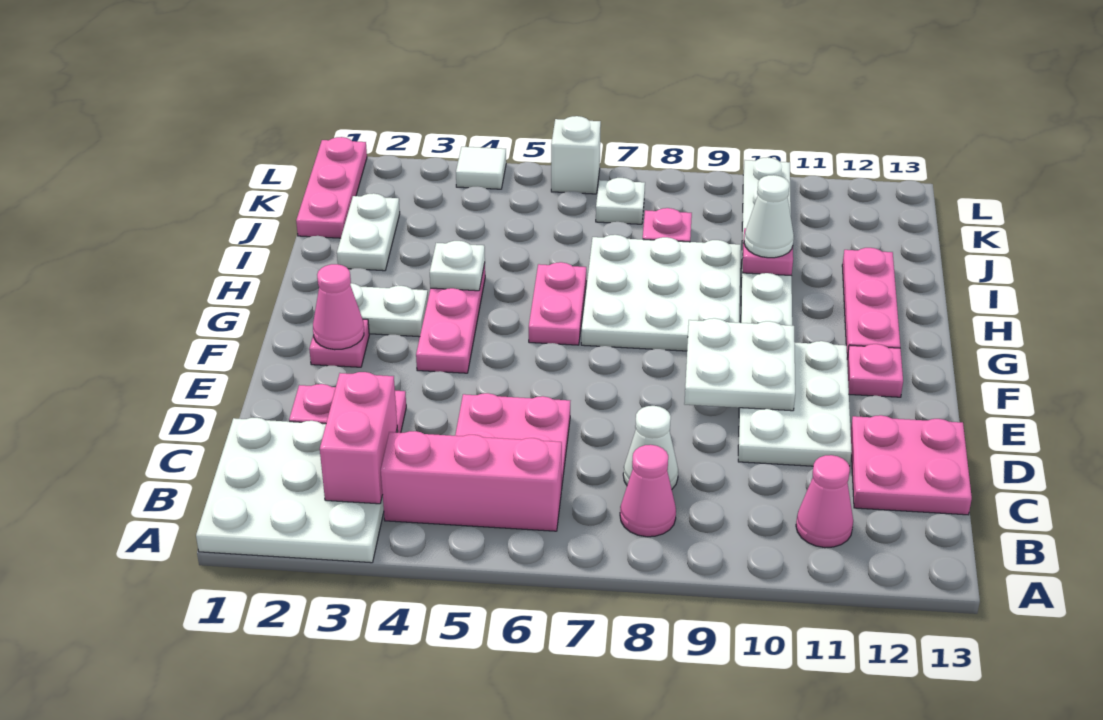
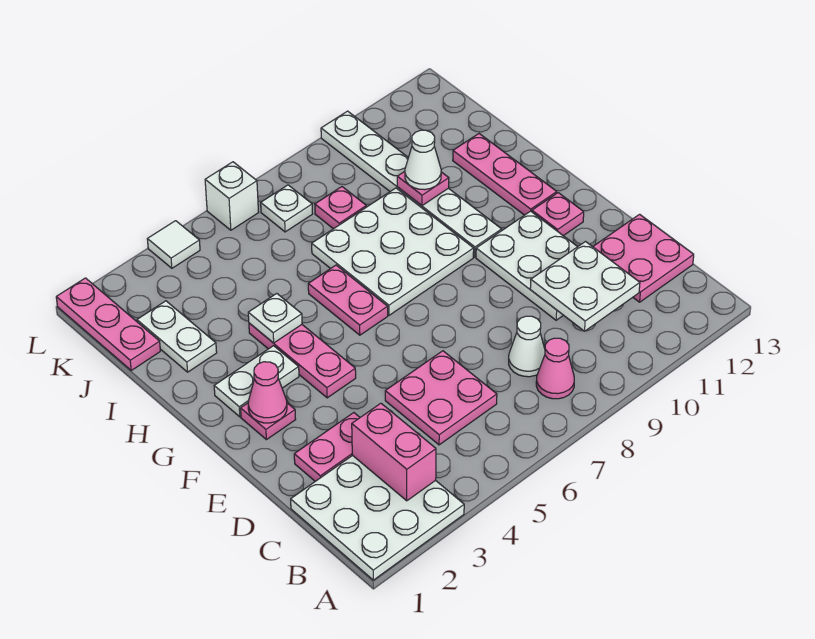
pink 1x3 brick [381,431,562,531] -> none
pink 1x1 cone [796,455,853,548] -> none
white 2x2 plate [684,318,795,411] -> white 2x2 plate moved to [530,242,640,331]

